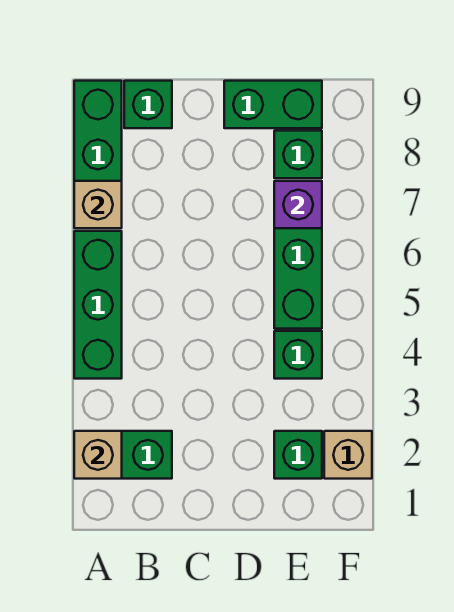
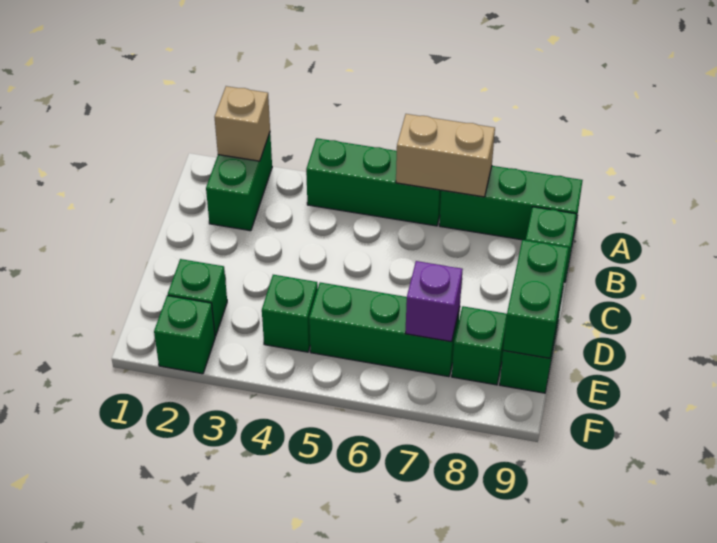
tan 1x1 brick [74,181,122,228] -> tan 1x2 brick [396,114,495,197]
none -> green 1x2 brick [503,240,569,358]
tan 1x1 brick [324,431,372,479] -> green 1x1 brick [154,295,215,374]

